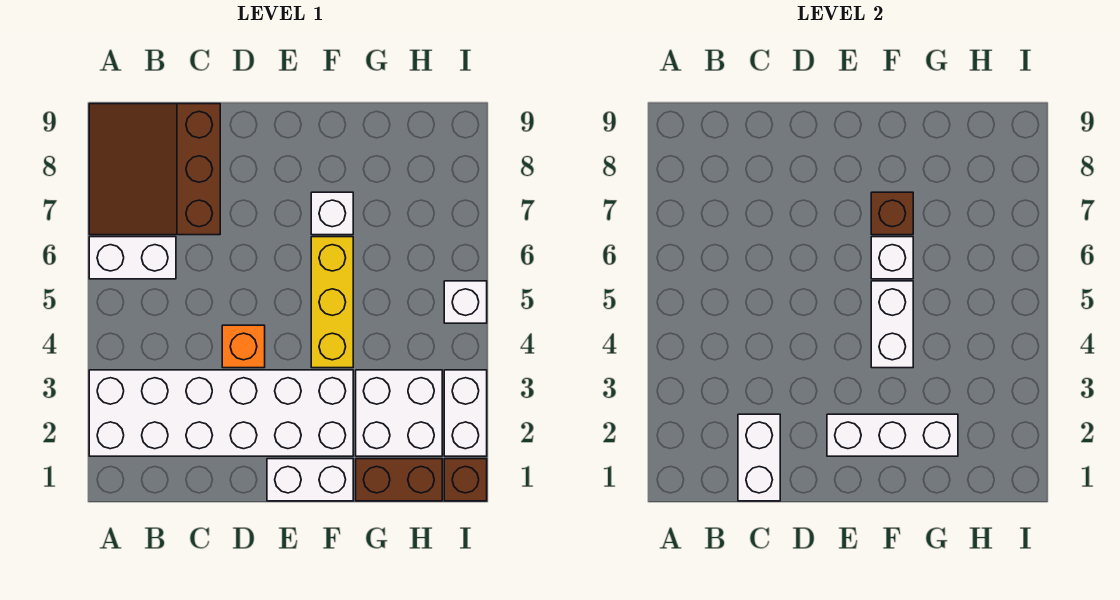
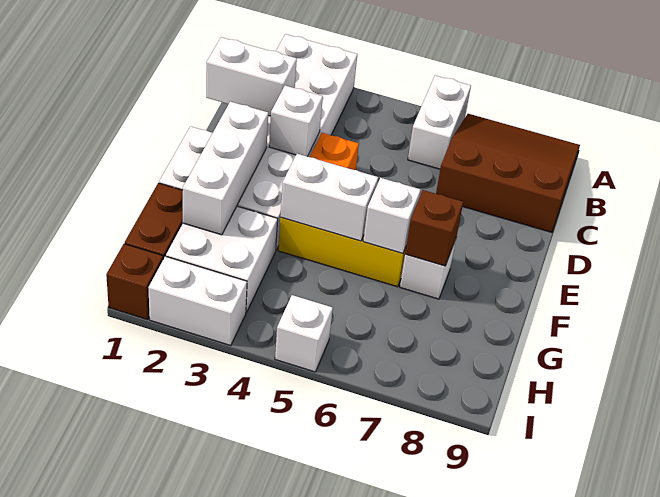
none -> white 1x1 brick [269,86,323,156]

